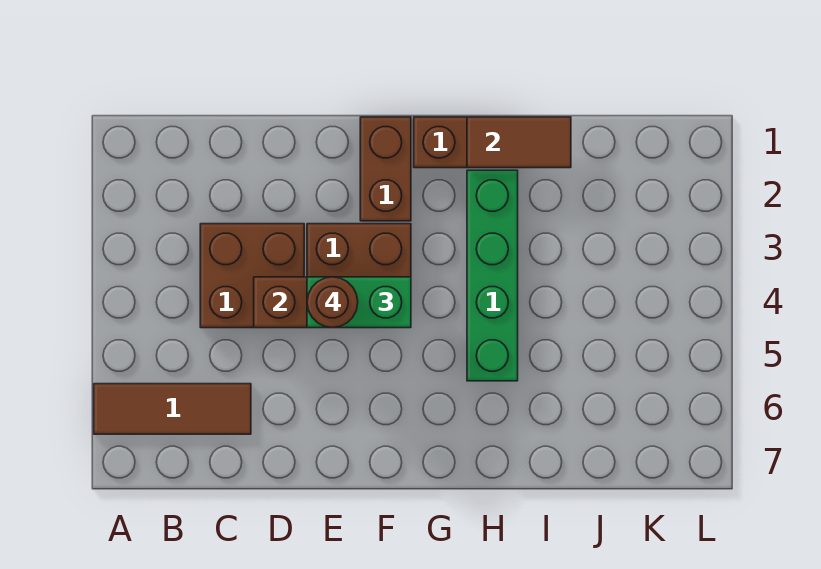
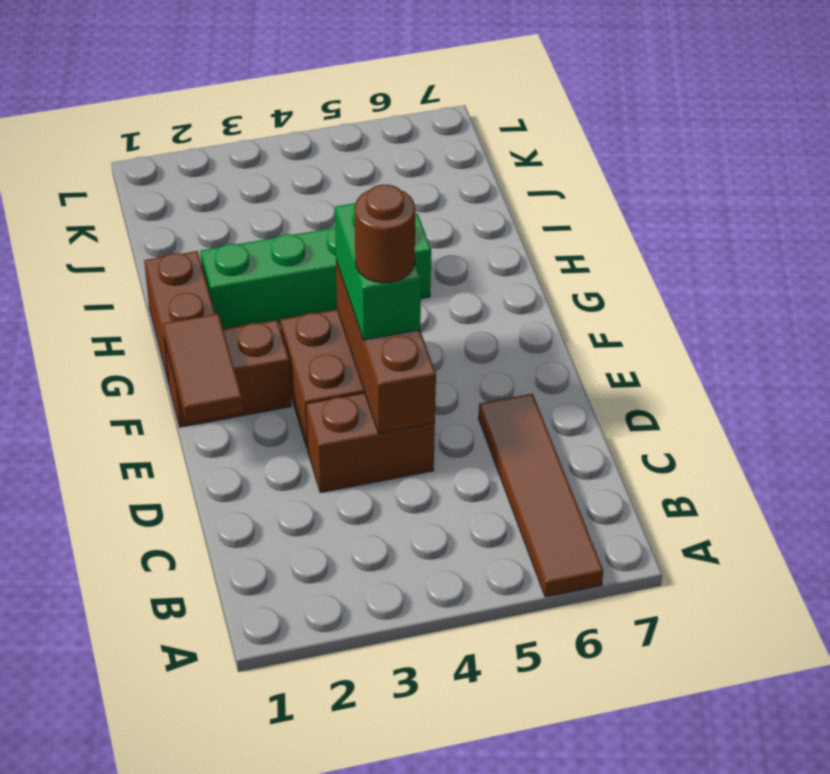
brown 1x3 tile [94,384,251,434] -> brown 1x4 tile [478,394,603,597]
brown 2x2 brick [200,224,304,328] -> brown 1x2 brick [306,393,435,493]
brown 1x2 tile [467,117,571,168] -> brown 1x2 tile moved to [163,314,243,423]

